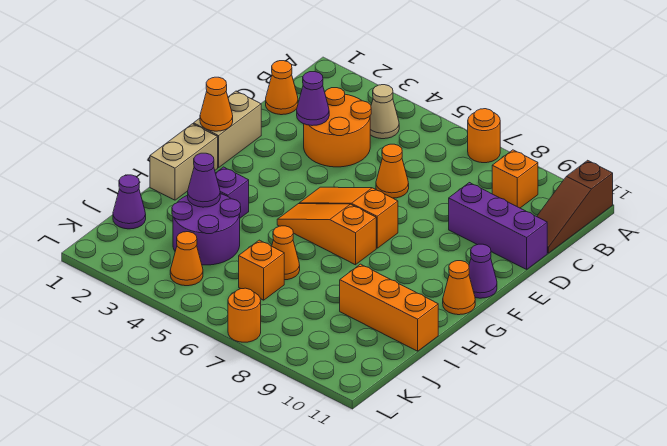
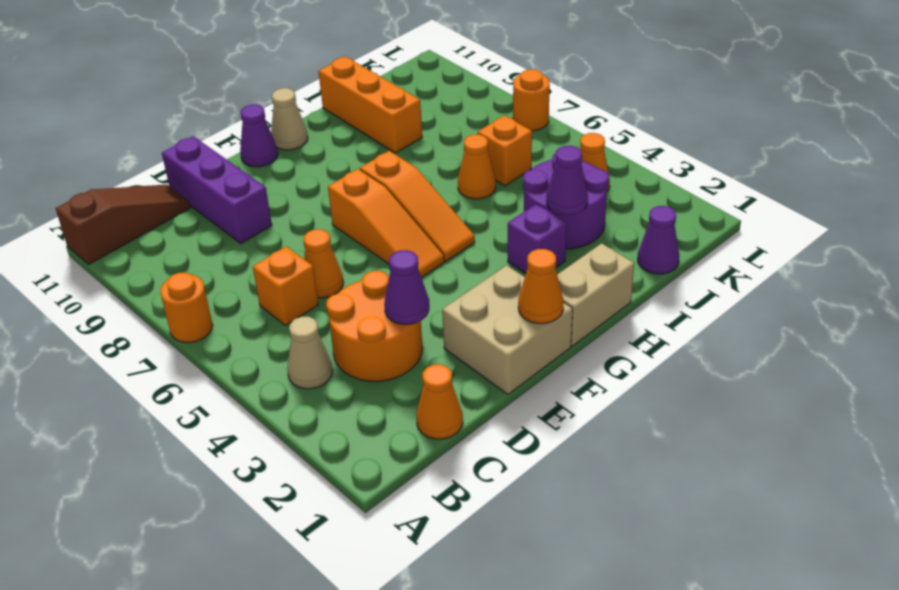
orange 1x1 brick [492,150,538,208] -> orange 1x1 brick moved to [253,246,318,325]
tan 1x2 brick [193,91,261,168] -> tan 2x2 brick [442,265,573,394]
orange 1x1 cone [443,261,475,315] -> tan 1x1 cone [271,88,308,150]

